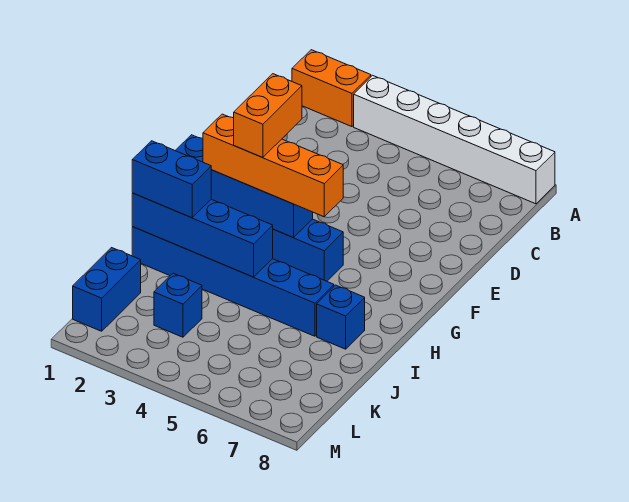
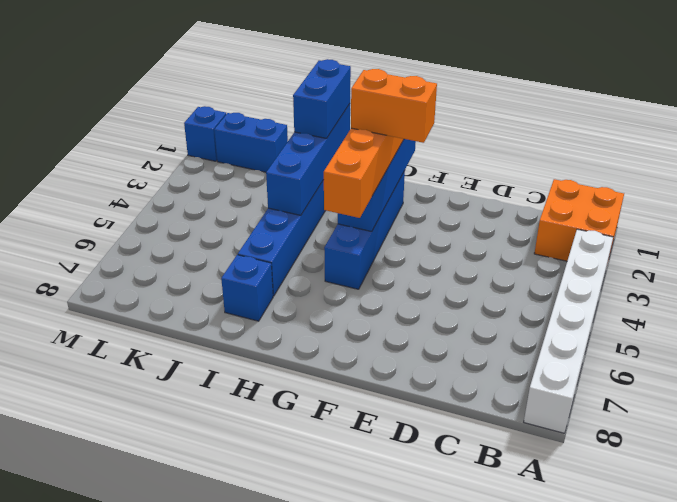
orange 1x2 brick [292,50,371,127] -> orange 2x2 brick [534,179,624,261]
blue 1x1 brick [154,273,202,337] -> blue 1x1 brick moved to [184,106,226,161]

